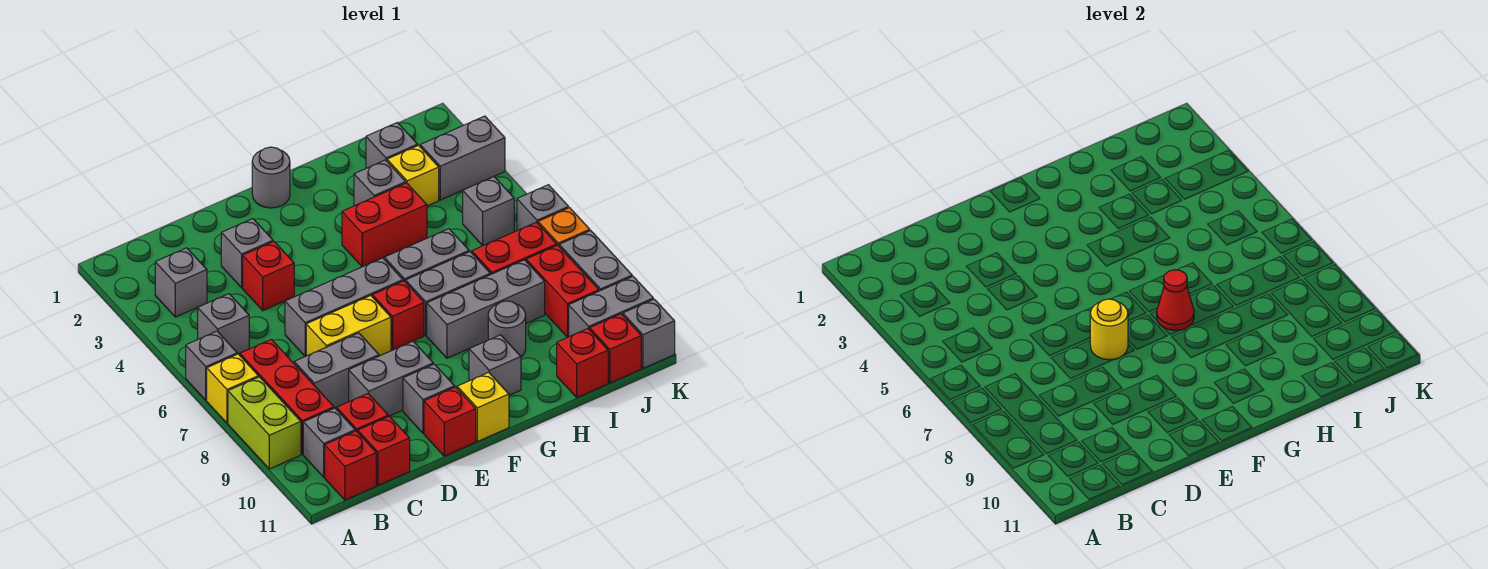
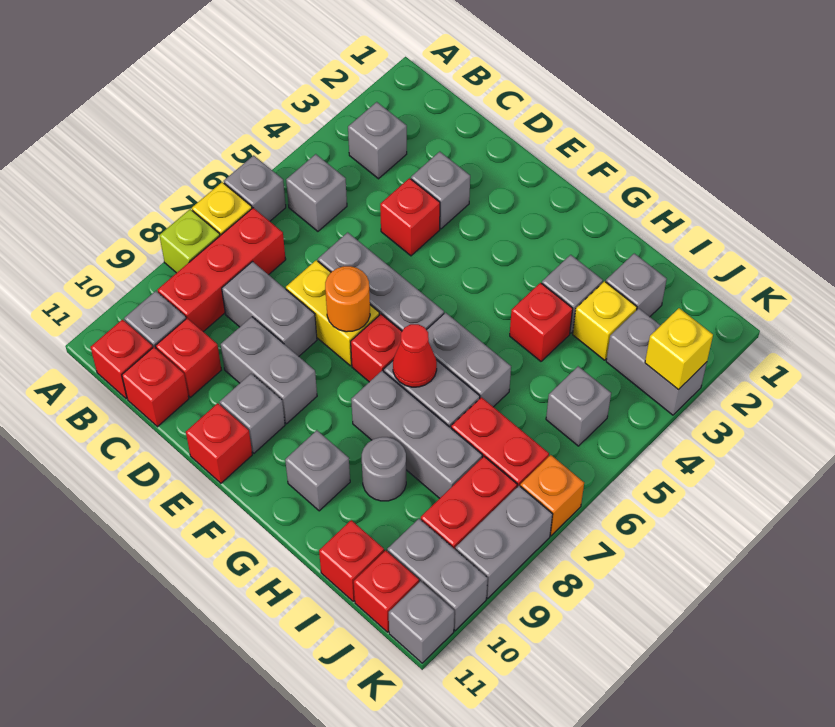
lime 1x2 brick [228,377,301,469] -> lime 1x1 brick [159,209,220,273]
yellow 1x1 round brick [1090,299,1128,360] -> orange 1x1 round brick [325,266,370,332]
grey 1x1 round brick [252,147,290,208] -> none
yellow 1x1 brick [457,372,509,442] -> yellow 1x1 brick moved to [645,308,713,390]
red 1x2 brick [342,183,427,267] -> red 1x1 brick [510,283,573,361]
grey 1x1 brick [517,185,569,231] -> none

